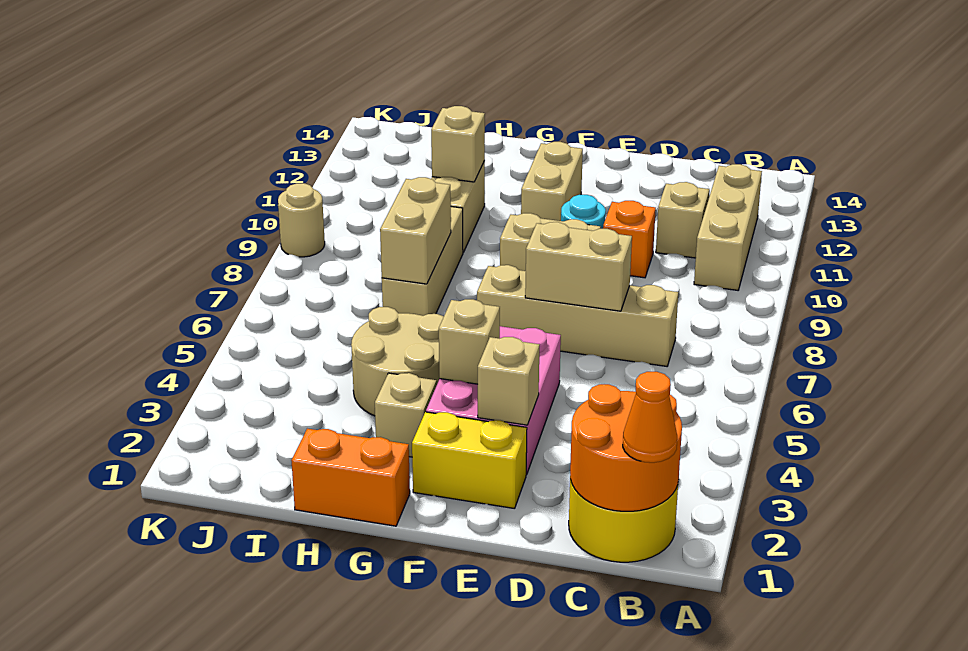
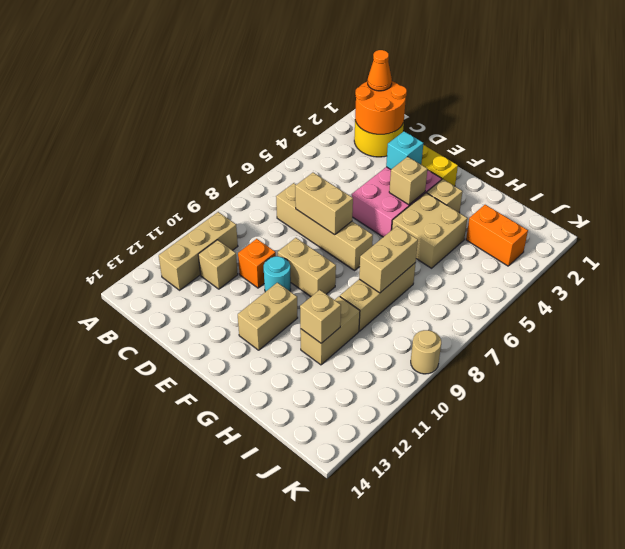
tan 1x1 brick [478,337,540,425] -> cyan 1x1 brick [386,131,423,169]
orange 1x2 brick [291,429,410,526] -> orange 1x2 brick moved to [466,205,528,266]
tan 2x2 round brick [351,307,444,416] -> tan 2x2 brick [392,193,467,268]

